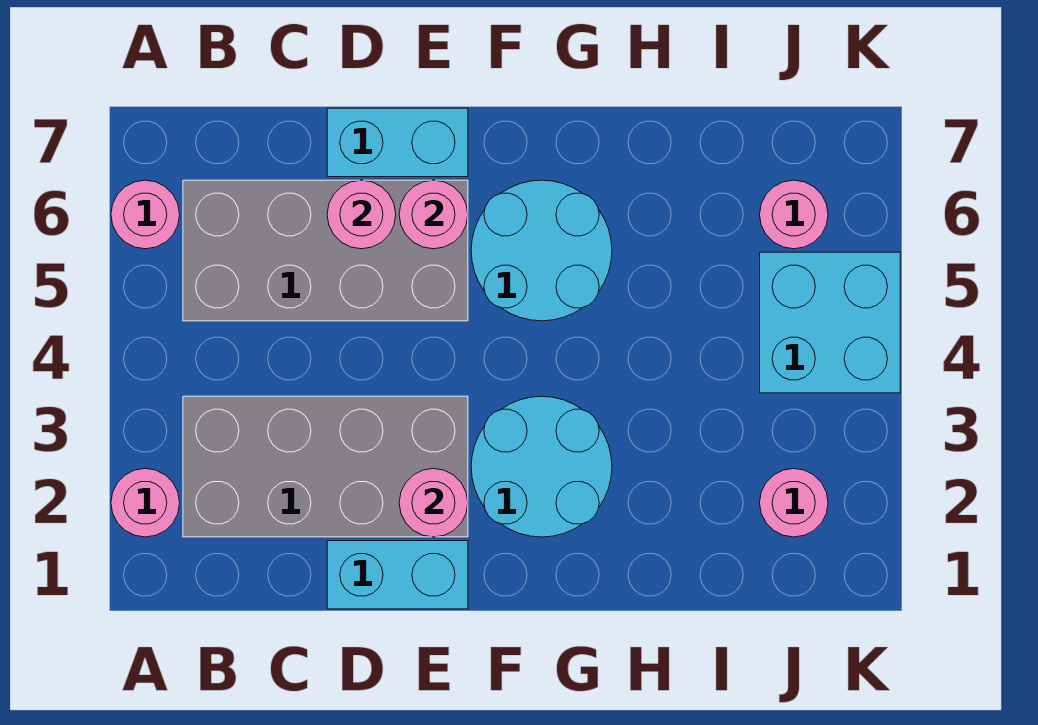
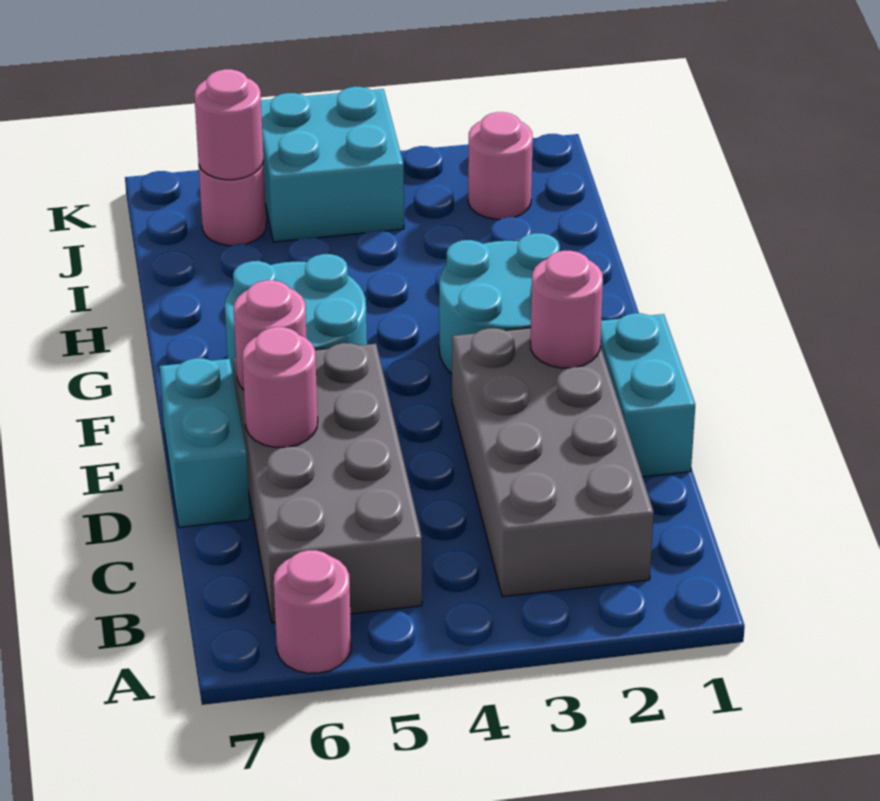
pink 1x1 round brick [111,469,180,537] -> pink 1x1 round brick moved to [195,69,263,180]

